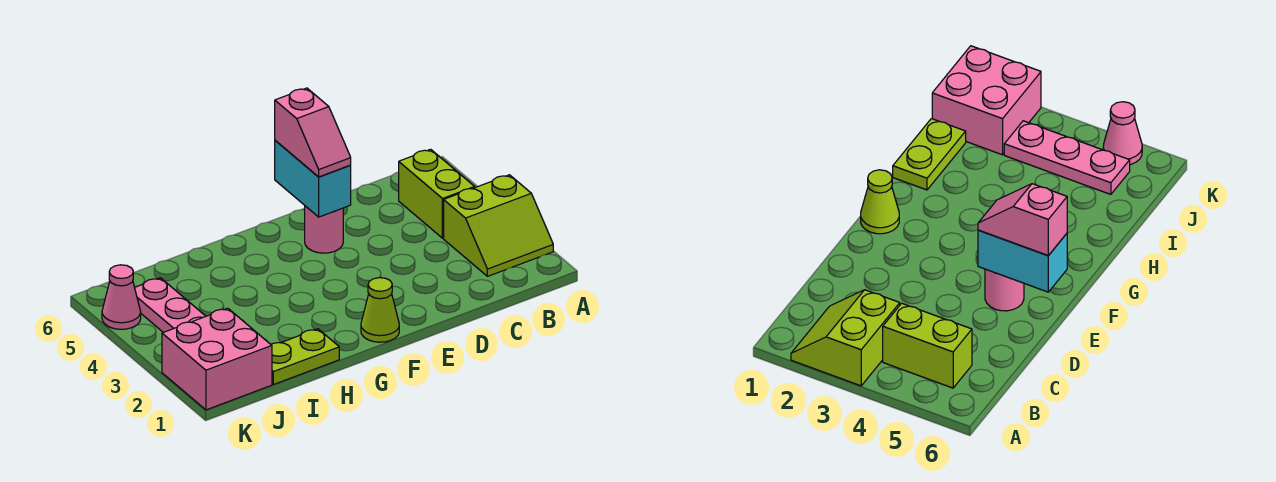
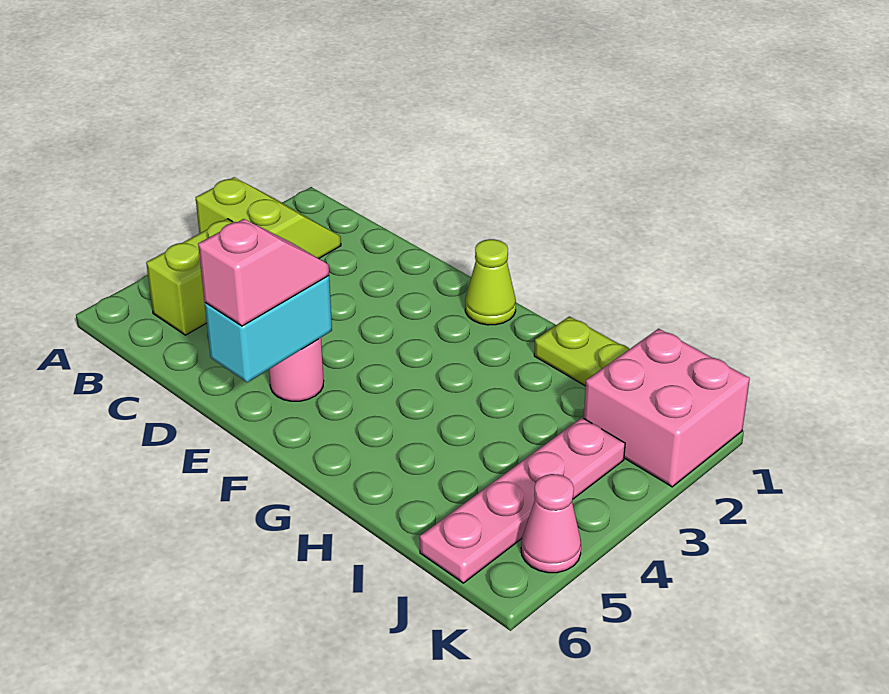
pink 1x3 plate [135,278,206,332] -> pink 1x4 plate [420,418,625,583]

